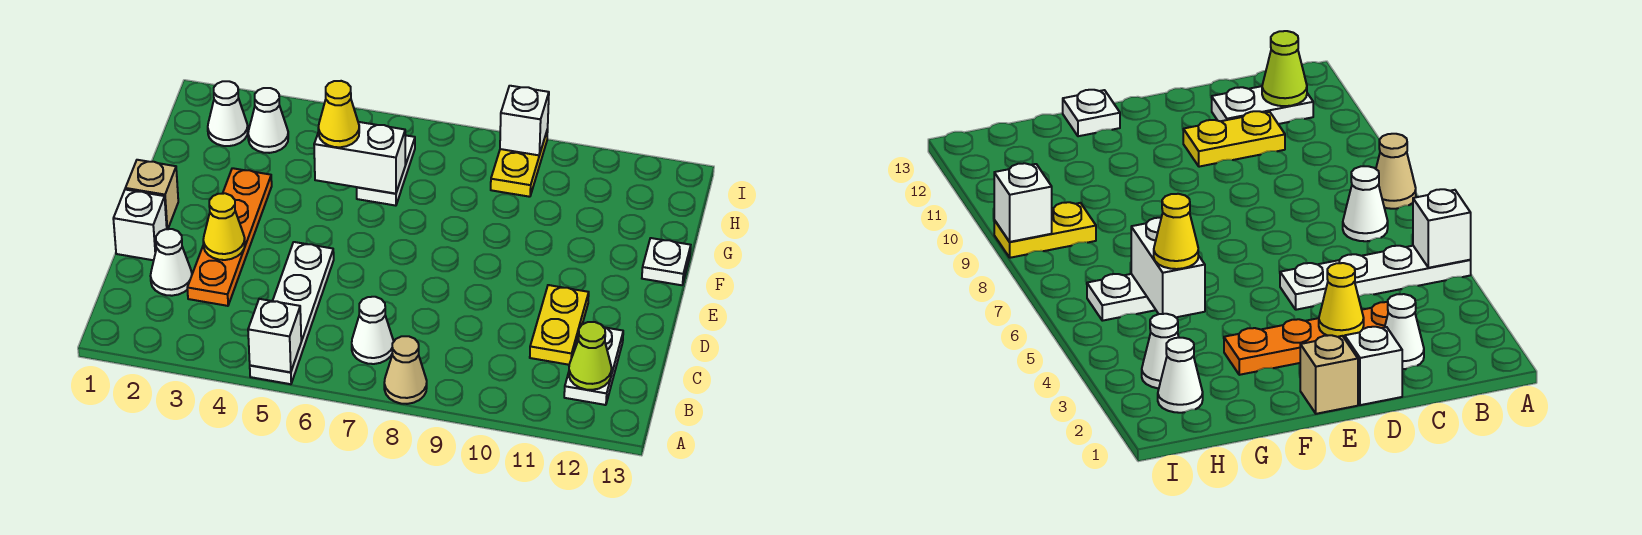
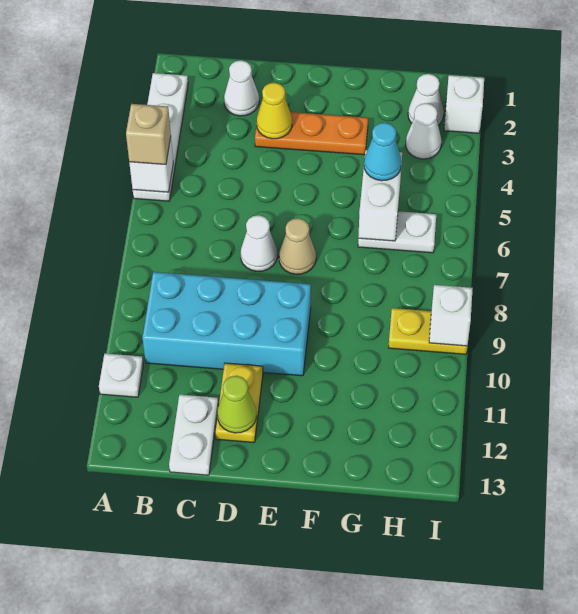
white 1x4 plate [250,242,334,384] -> white 1x4 plate turned to [133,73,188,201]
tan 1x1 cone [384,336,427,404] -> tan 1x1 cone moved to [279,218,316,274]
white 1x1 cone [352,297,394,364] -> white 1x1 cone moved to [240,215,277,271]
none -> cyan 2x4 brick [142,272,311,376]
white 1x2 plate [564,324,623,405] -> white 1x2 plate turned to [169,395,218,475]
lime 1x1 cone [569,322,611,390] -> lime 1x1 cone moved to [217,376,256,433]
orange 1x4 plate [187,168,272,306] -> orange 1x3 plate [255,110,368,155]
yellow 1x2 plate [530,285,589,365] -> yellow 1x2 plate turned to [215,363,263,443]
white 1x1 brick [113,189,167,260] -> white 1x1 brick moved to [444,75,484,133]
tan 1x1 brick [125,160,178,229] -> tan 1x1 brick moved to [126,104,171,165]
white 1x1 plate [642,238,691,285] -> white 1x1 plate moved to [99,354,143,397]
yellow 1x1 cone [318,81,359,147] -> cyan 1x1 cone [364,123,401,181]

